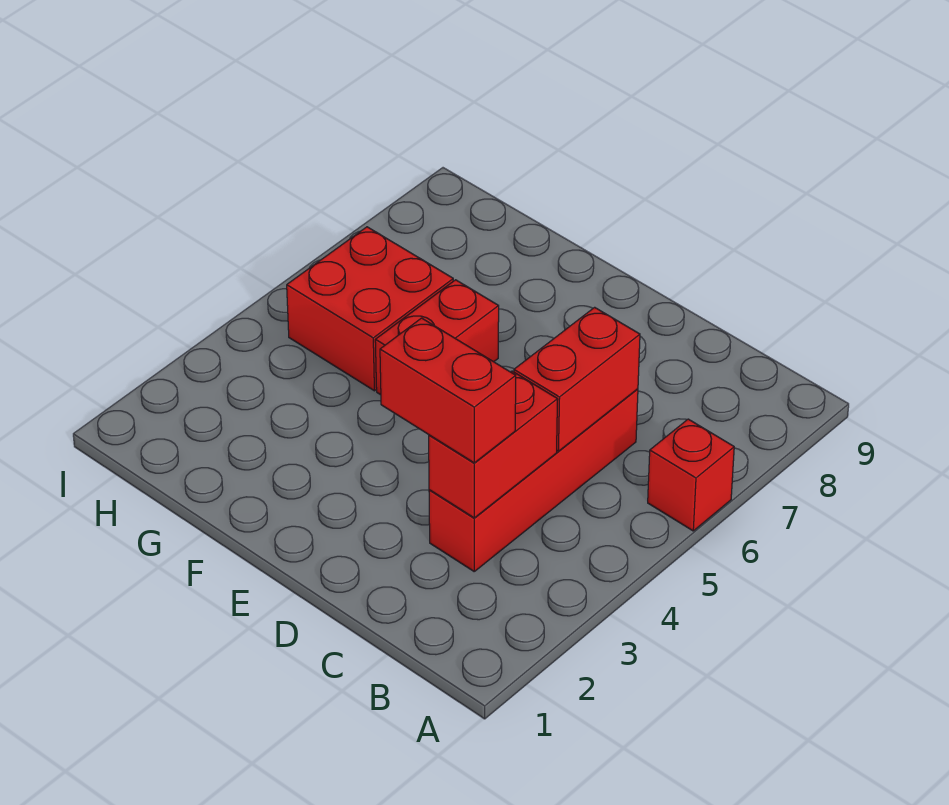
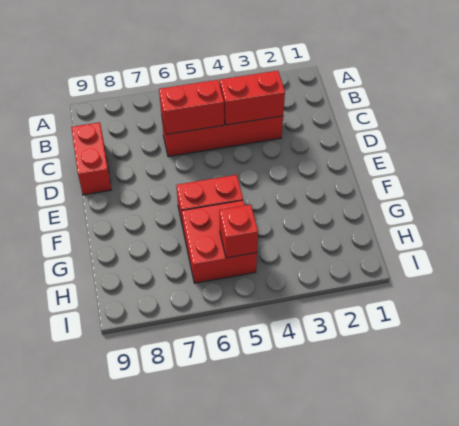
red 1x1 brick [648,419,734,531] -> red 1x1 brick moved to [219,205,258,258]
red 1x2 brick [380,318,516,463] -> red 1x2 brick moved to [71,122,111,195]

